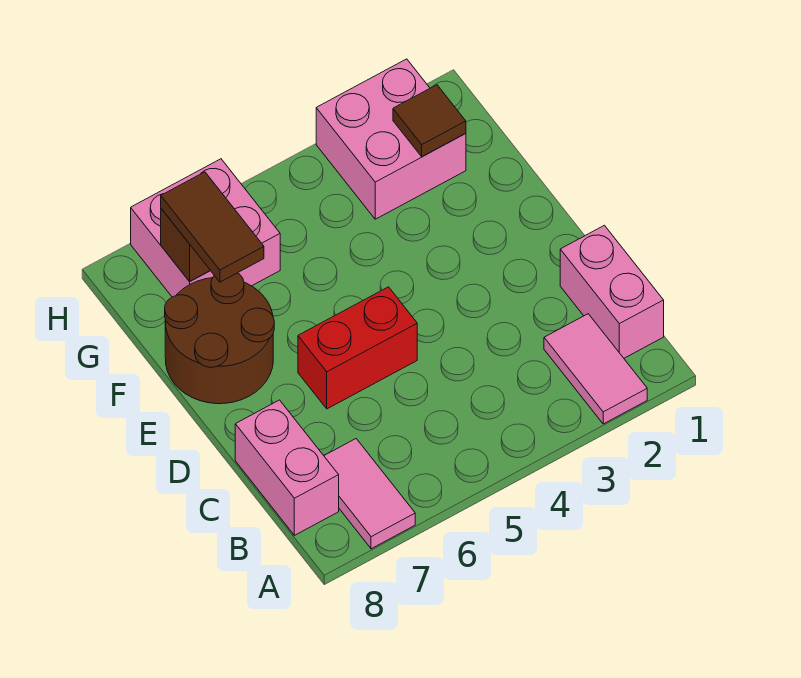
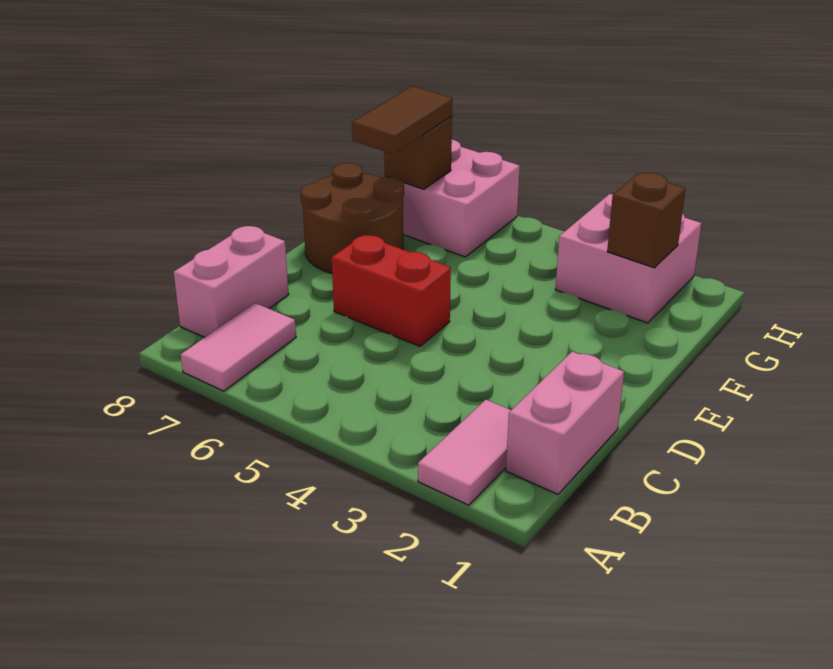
brown 1x1 tile [393,85,466,157] -> brown 1x1 brick [607,173,686,268]

